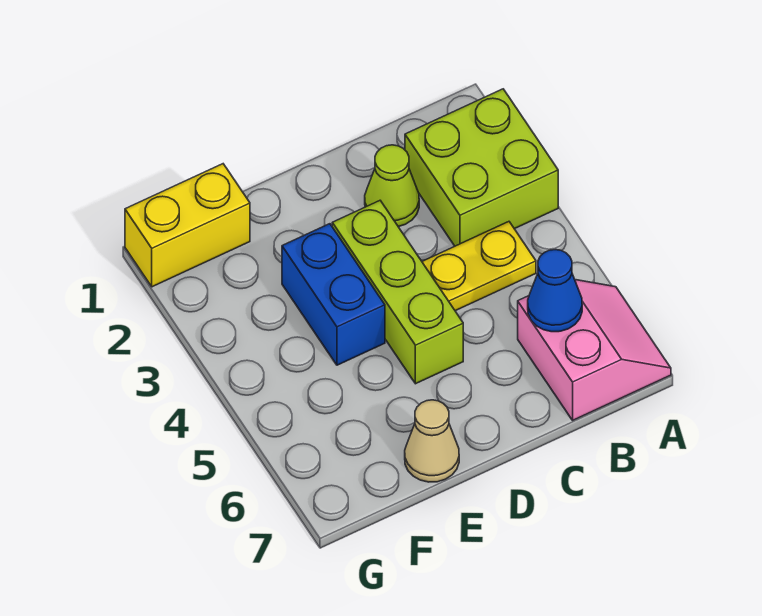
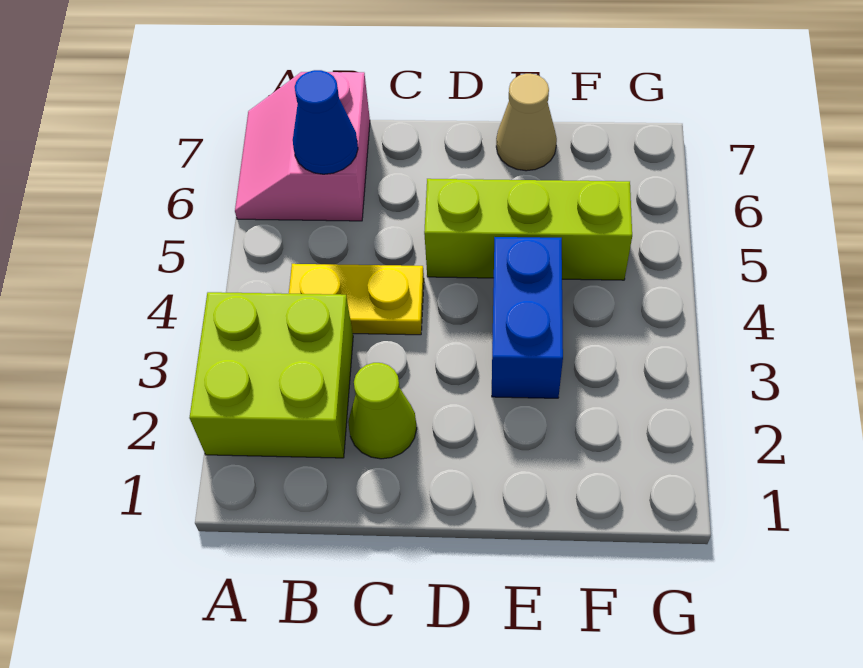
lime 1x3 brick [332,201,463,384] -> lime 1x3 brick turned to [424,179,632,280]
yellow 1x2 brick [125,164,250,287] -> none

